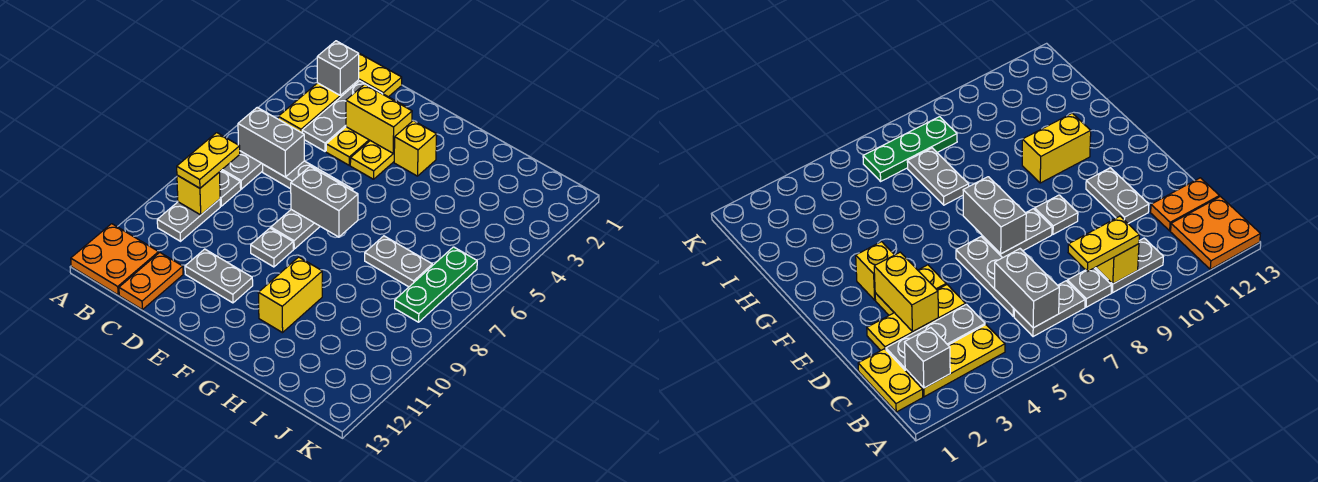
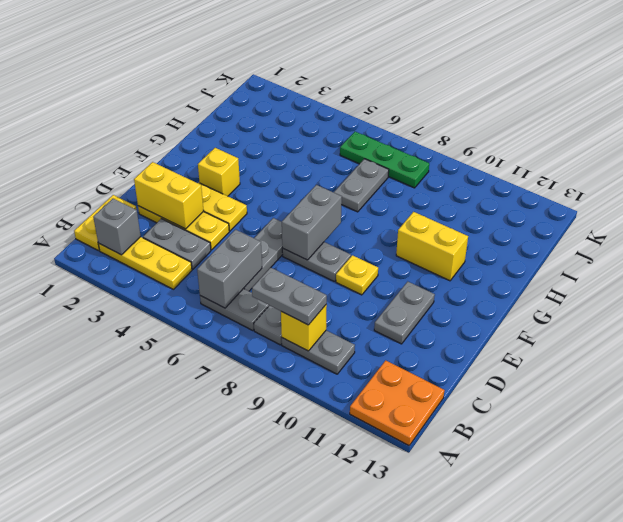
yellow 1x2 plate [177,133,240,188] -> grey 1x2 plate [252,268,327,325]
grey 1x3 plate [302,81,382,151] -> grey 1x2 plate [143,219,211,269]
orange 1x2 plate [119,252,183,310] -> none
yellow 1x2 brick [346,84,412,153] -> yellow 1x2 brick turned to [134,162,204,229]
grey 1x1 plate [251,228,293,267] -> yellow 1x1 plate [336,255,378,295]

